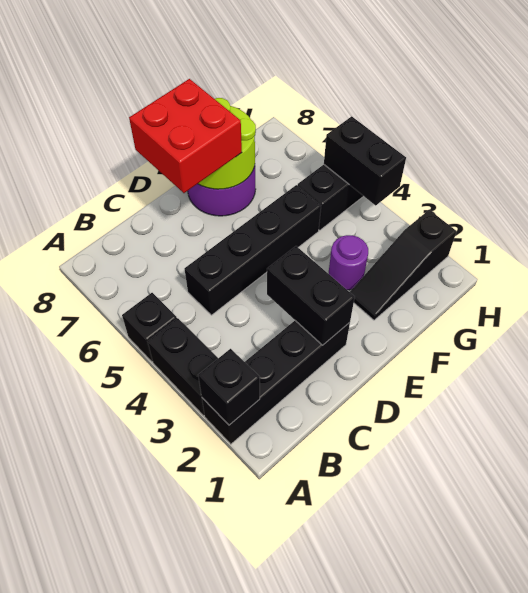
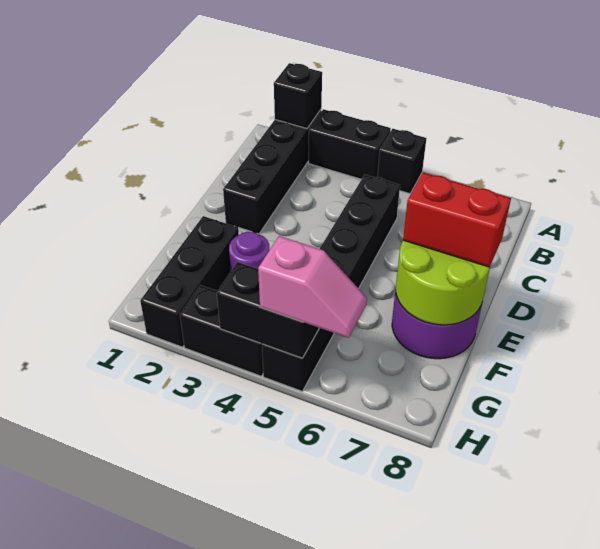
black 1x2 brick [267,246,355,345] -> black 1x2 brick moved to [180,285,263,376]
red 2x2 brick [129,79,242,193] -> red 1x2 brick [403,173,511,267]
black 1x3 slope [350,210,456,320] -> black 1x3 brick [140,216,239,347]
none -> pink 1x2 slope [258,236,367,338]

